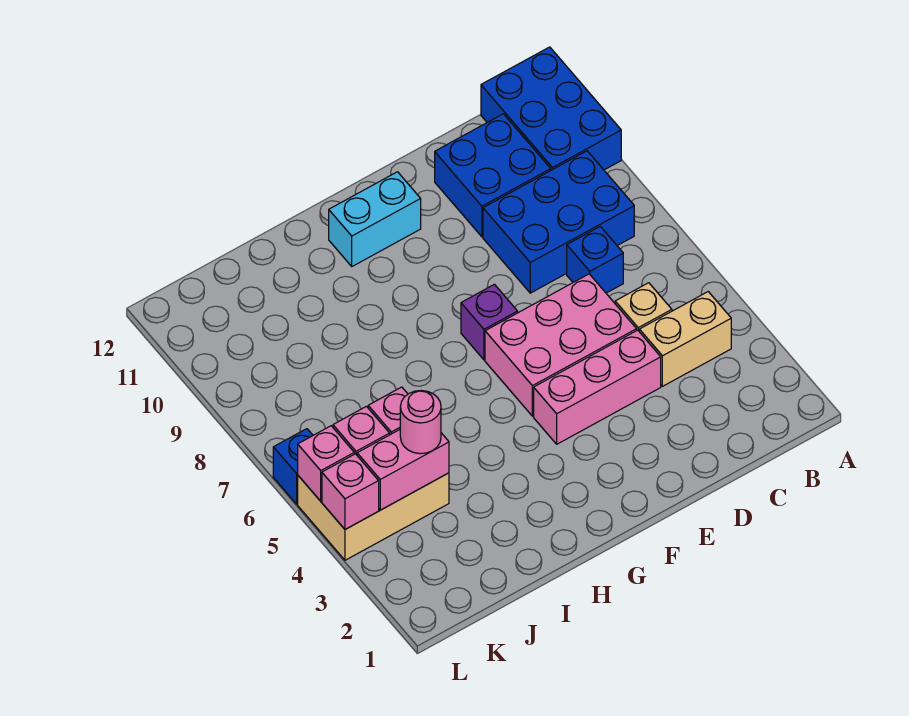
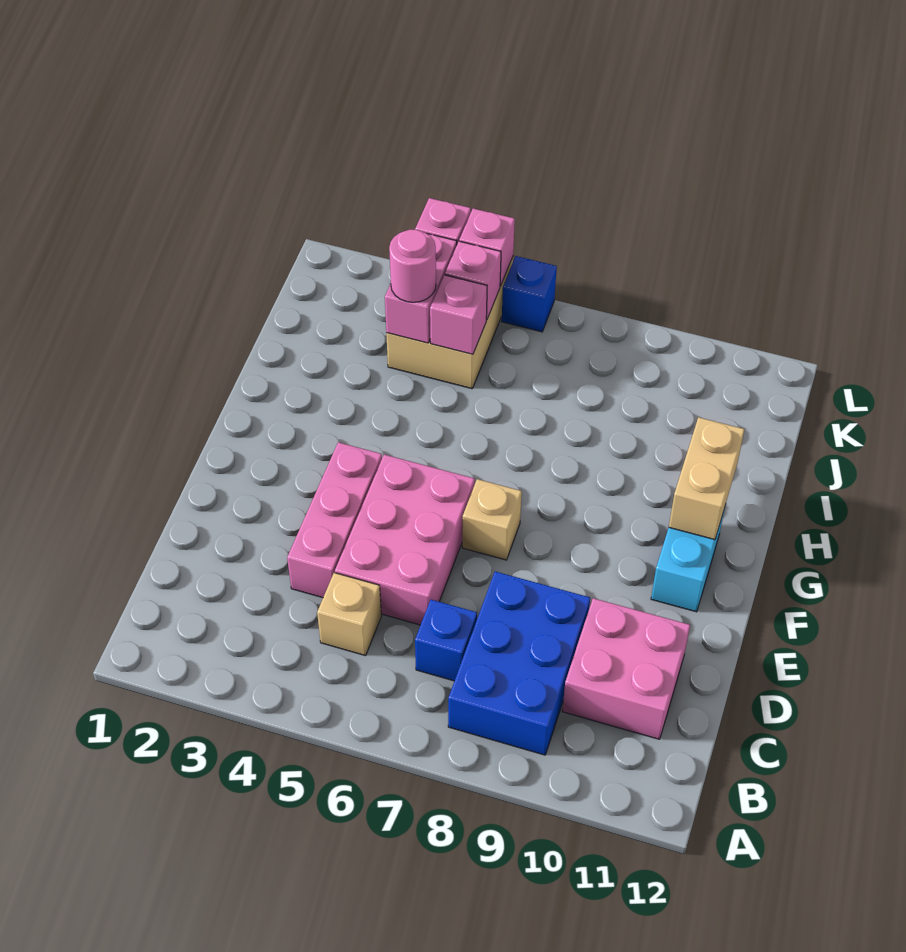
blue 2x3 brick [481,47,621,170] -> none
tan 1x2 brick [639,292,731,386] -> tan 1x2 brick moved to [669,417,745,540]
blue 2x2 brick [435,114,551,237] -> pink 2x2 brick [562,598,690,739]
purple 1x1 brick [461,284,518,360] -> tan 1x1 brick [462,479,522,560]

